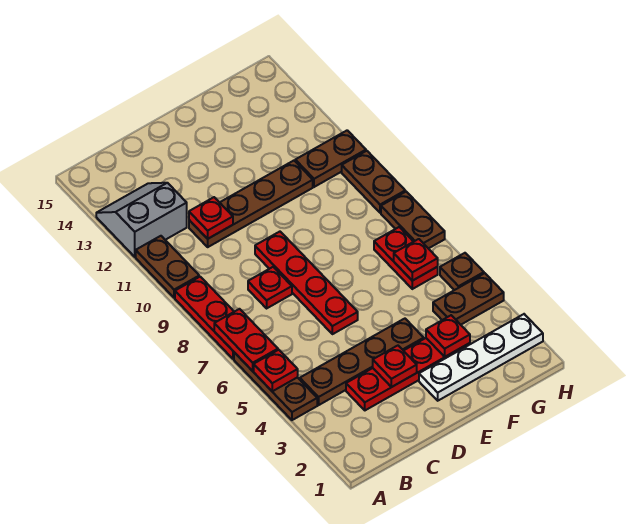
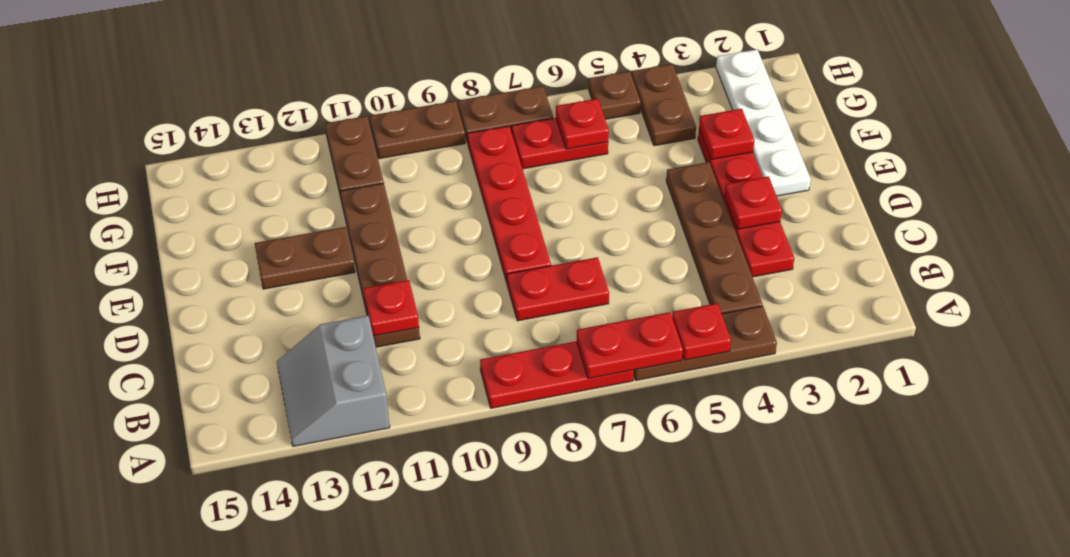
brown 1x2 plate [136,236,199,298] -> brown 1x2 plate moved to [255,227,355,289]
red 1x1 plate [248,267,292,308] -> red 1x2 plate [507,257,609,321]
red 1x4 plate [255,232,358,334] -> red 1x4 plate turned to [467,126,551,282]

